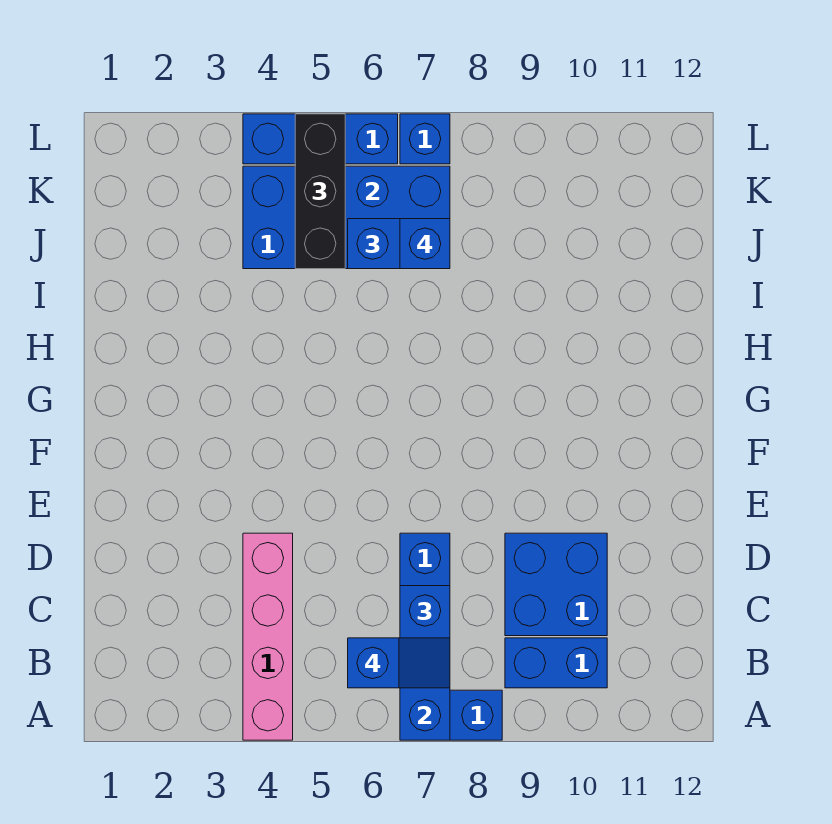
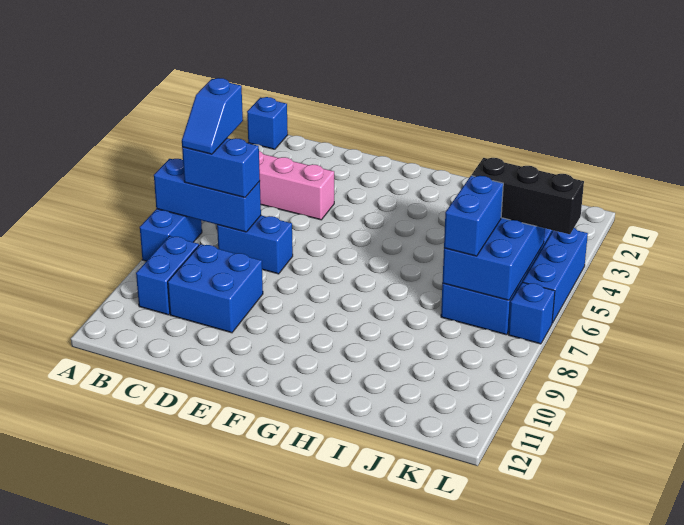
blue 1x1 brick [400,219,450,269] -> blue 1x1 brick moved to [247,97,288,149]

